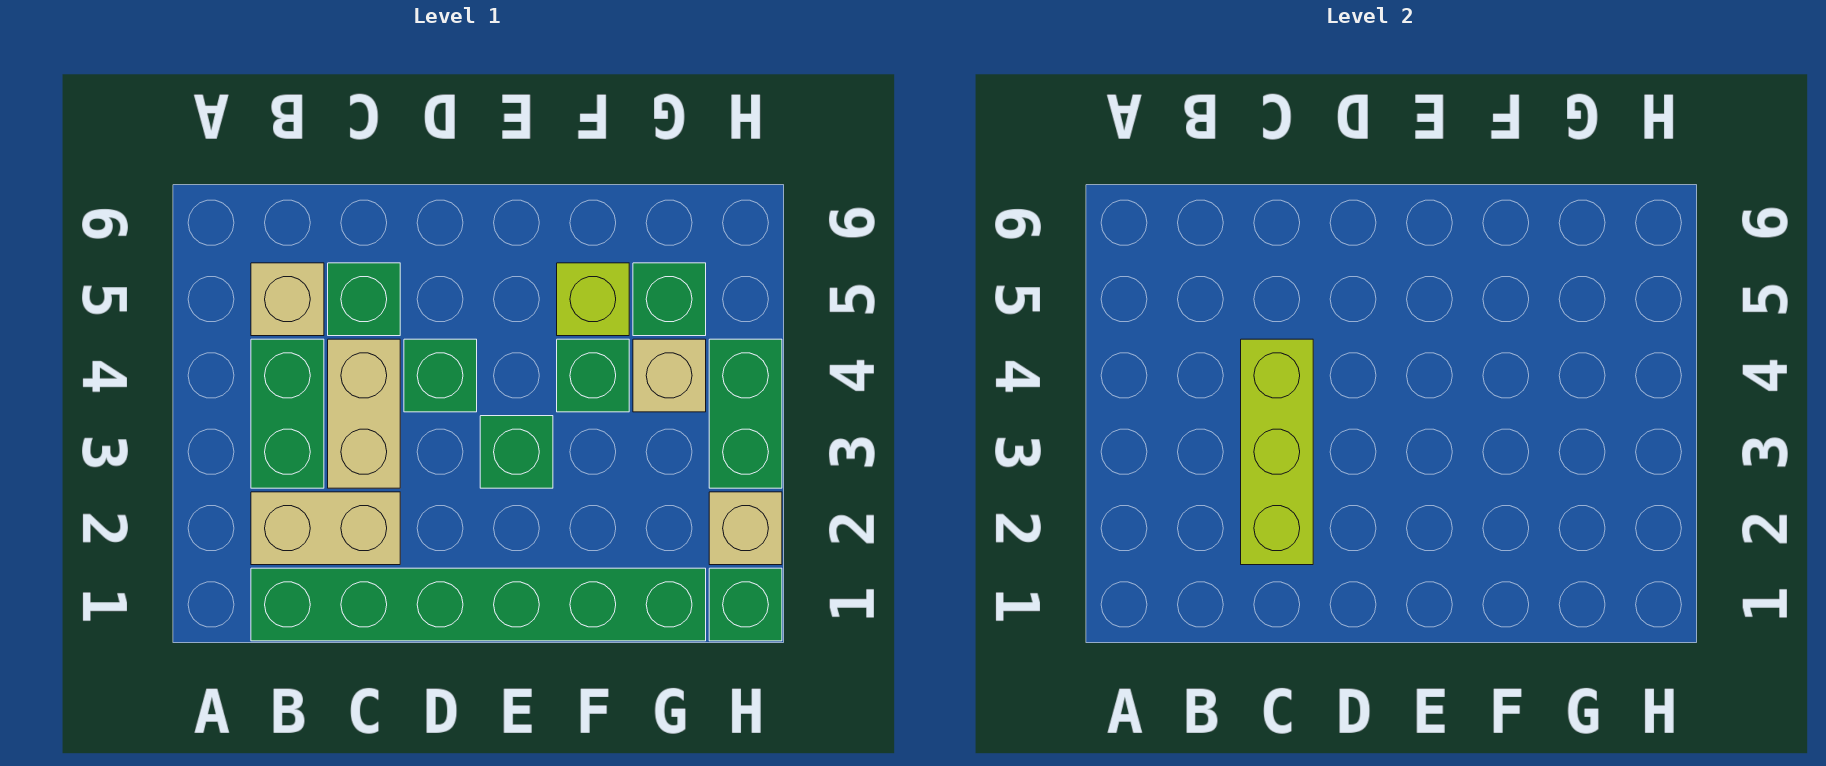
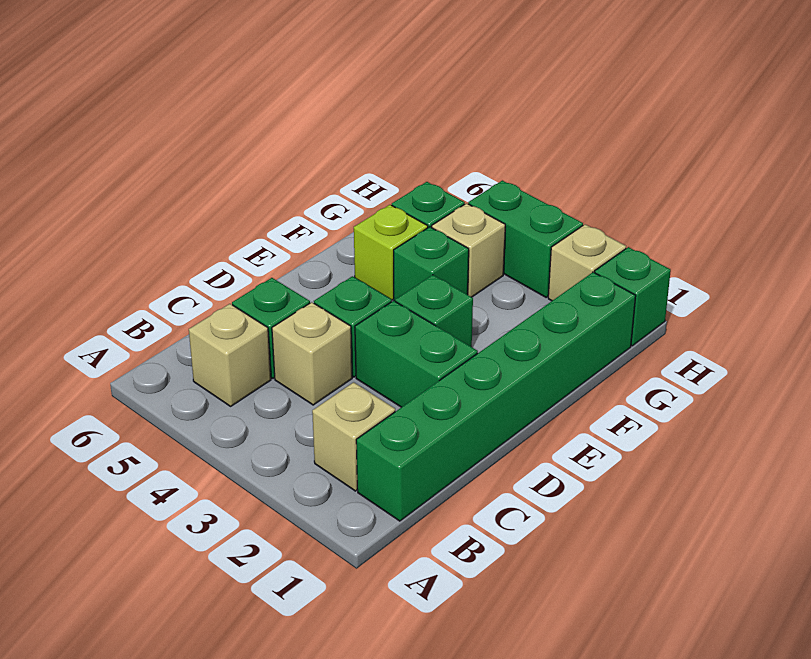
tan 1x2 brick [251,492,400,565] -> tan 1x1 brick [312,382,395,491]
green 1x2 brick [251,339,324,488] -> green 1x2 brick moved to [355,301,478,407]
lime 1x3 brick [1241,339,1313,565] -> none
tan 1x2 brick [328,339,400,488] -> tan 1x1 brick [272,302,352,405]

